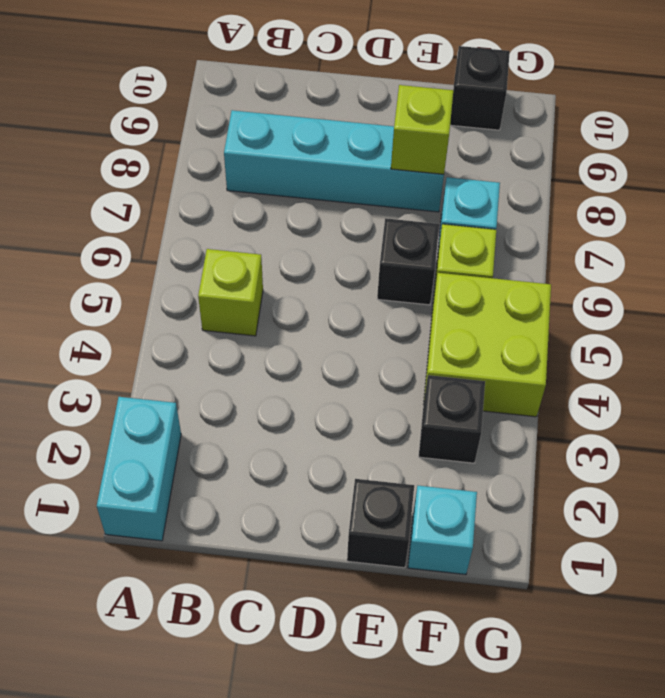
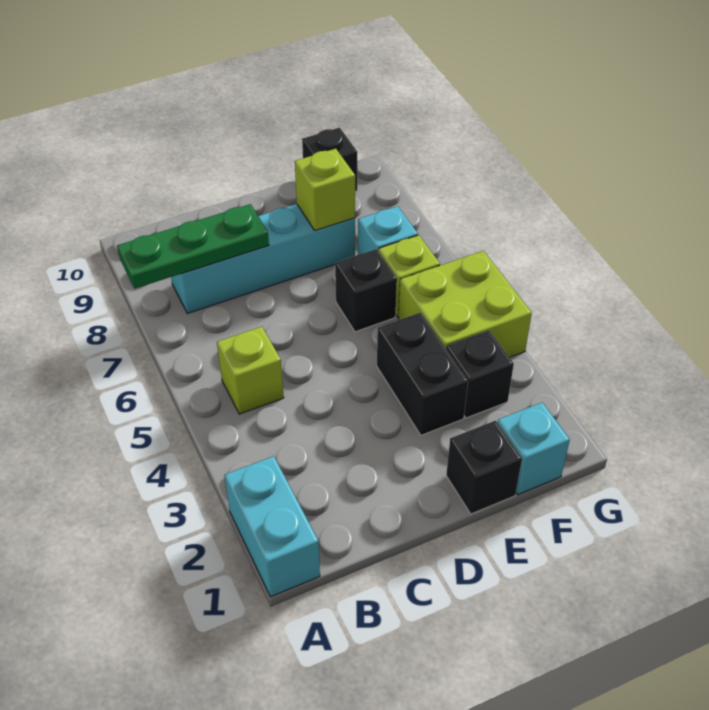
none -> green 1x3 plate [117,204,269,289]
none -> black 1x2 brick [377,312,468,435]

